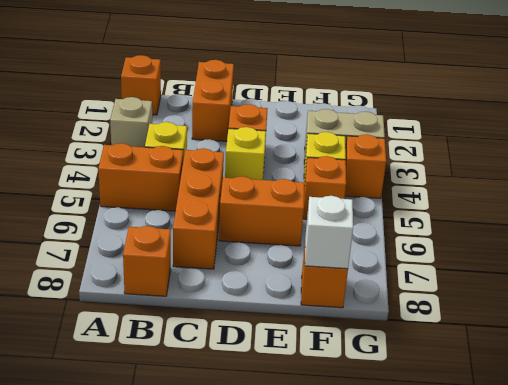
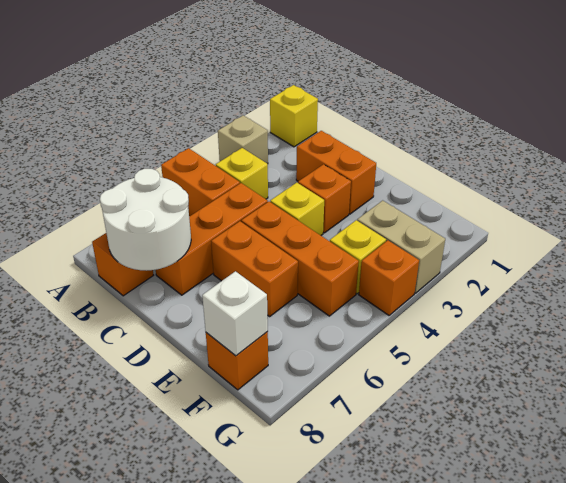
orange 1x1 brick [121,55,161,115] -> yellow 1x1 brick [270,85,318,147]
none -> white 2x2 round brick [100,169,191,271]
orange 1x2 brick [192,60,234,141] -> orange 1x2 brick turned to [296,131,376,214]
orange 1x1 brick [303,156,346,219] -> orange 1x3 brick [241,202,359,316]

